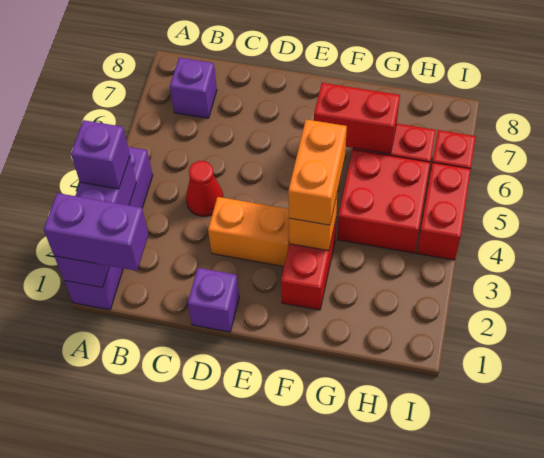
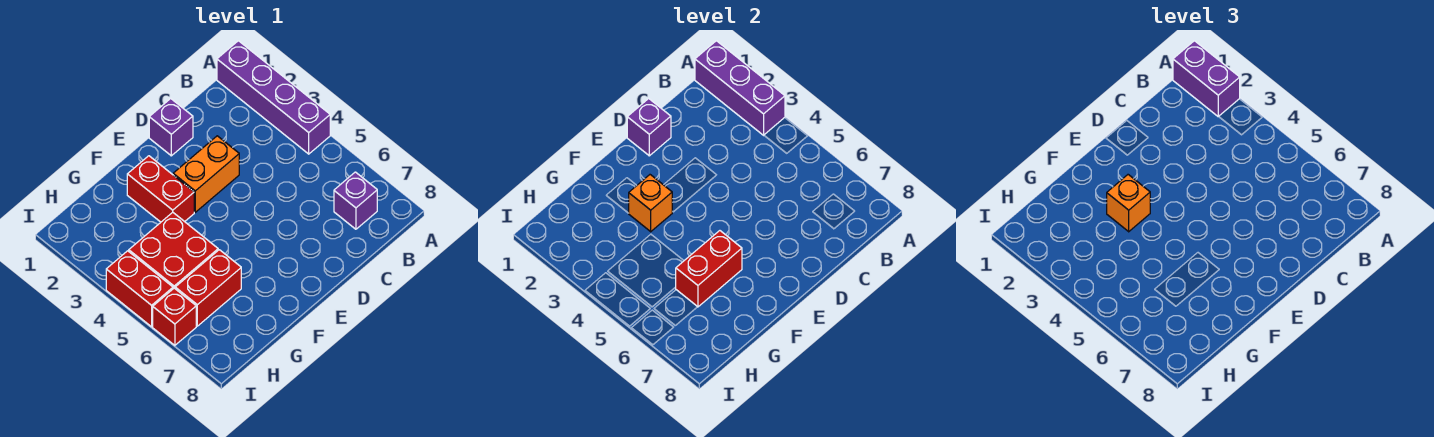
purple 1x2 brick [44,193,148,271] -> purple 1x2 brick turned to [1173,41,1240,117]
purple 1x1 brick [71,120,130,189] -> purple 1x1 brick moved to [627,99,671,156]
red 1x1 cone [186,161,224,216] -> none
orange 1x2 brick [288,119,347,225] -> orange 1x1 brick [1107,175,1150,232]

